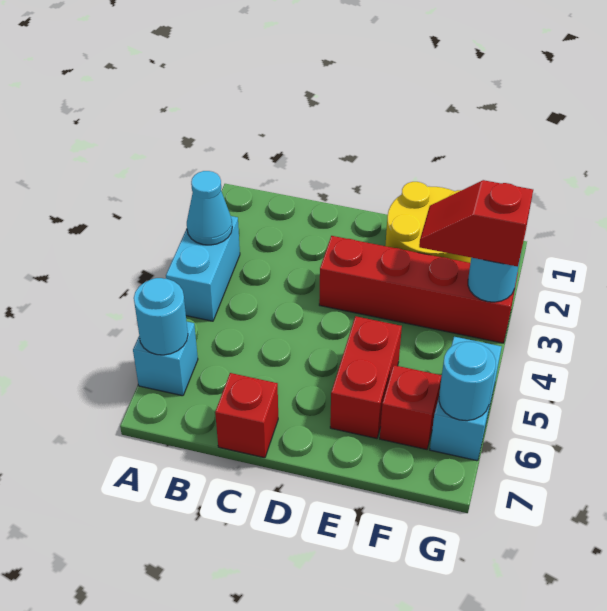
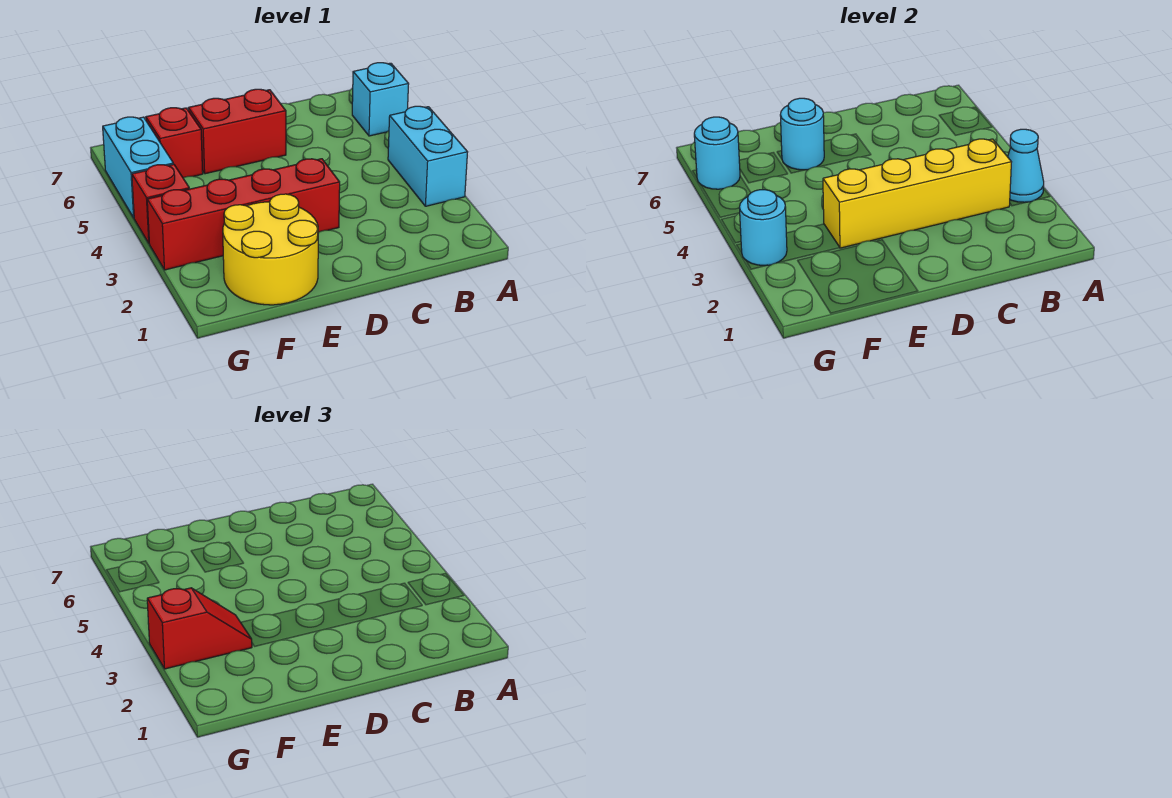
cyan 1x1 round brick [134,278,188,355] -> cyan 1x1 round brick moved to [780,98,824,170]
none -> yellow 1x4 brick [823,139,1011,248]
red 1x1 brick [215,373,278,458] -> red 1x1 brick moved to [132,164,189,243]
red 1x2 brick [330,316,402,438] -> red 1x2 brick turned to [188,89,286,174]

